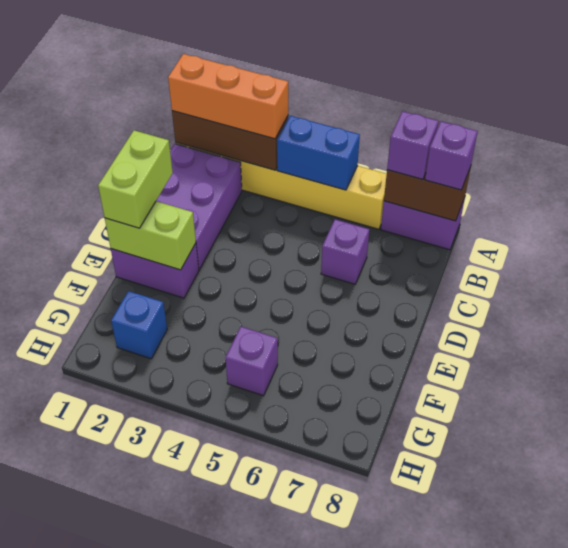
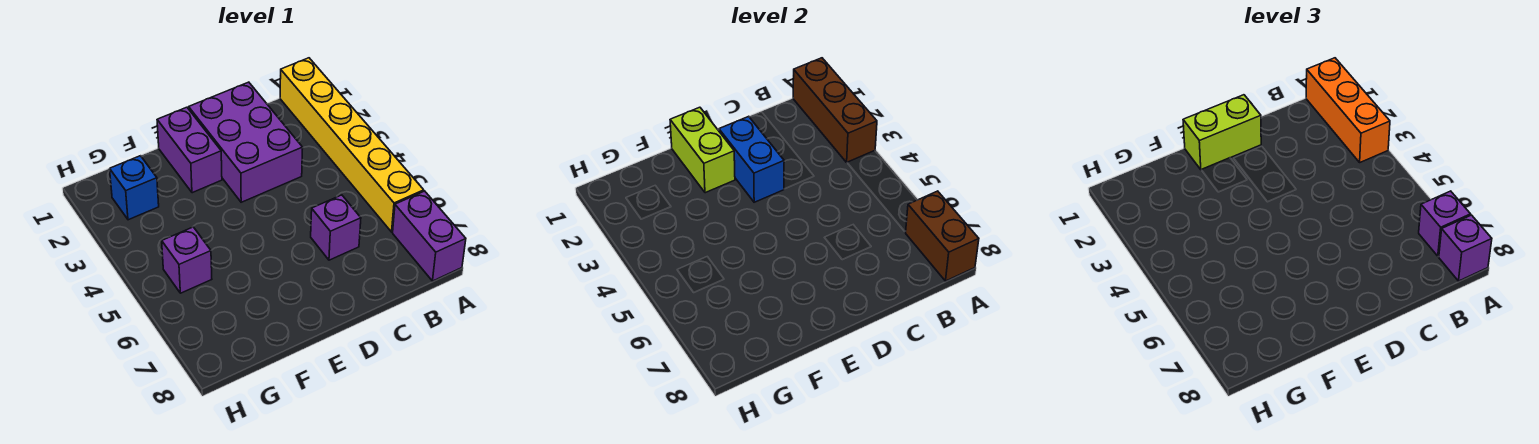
blue 1x2 brick [277,116,360,190] -> blue 1x2 brick moved to [719,116,784,202]
purple 2x3 brick [156,144,242,270] -> purple 2x3 brick turned to [189,82,303,202]

